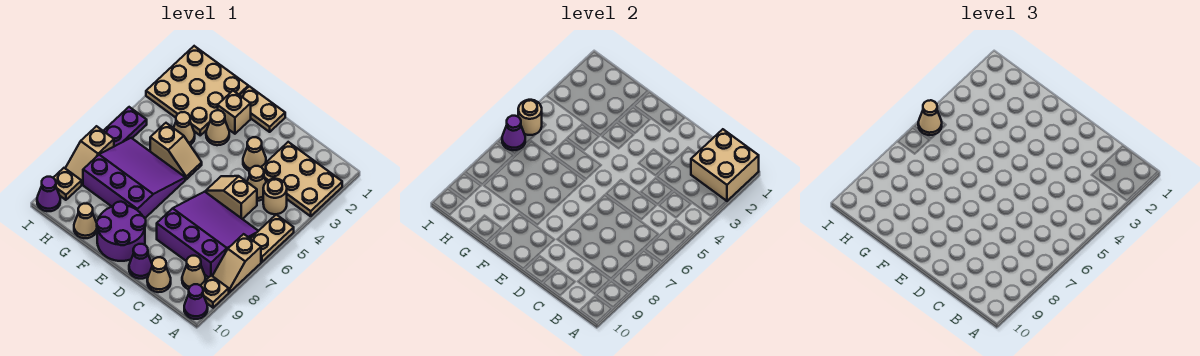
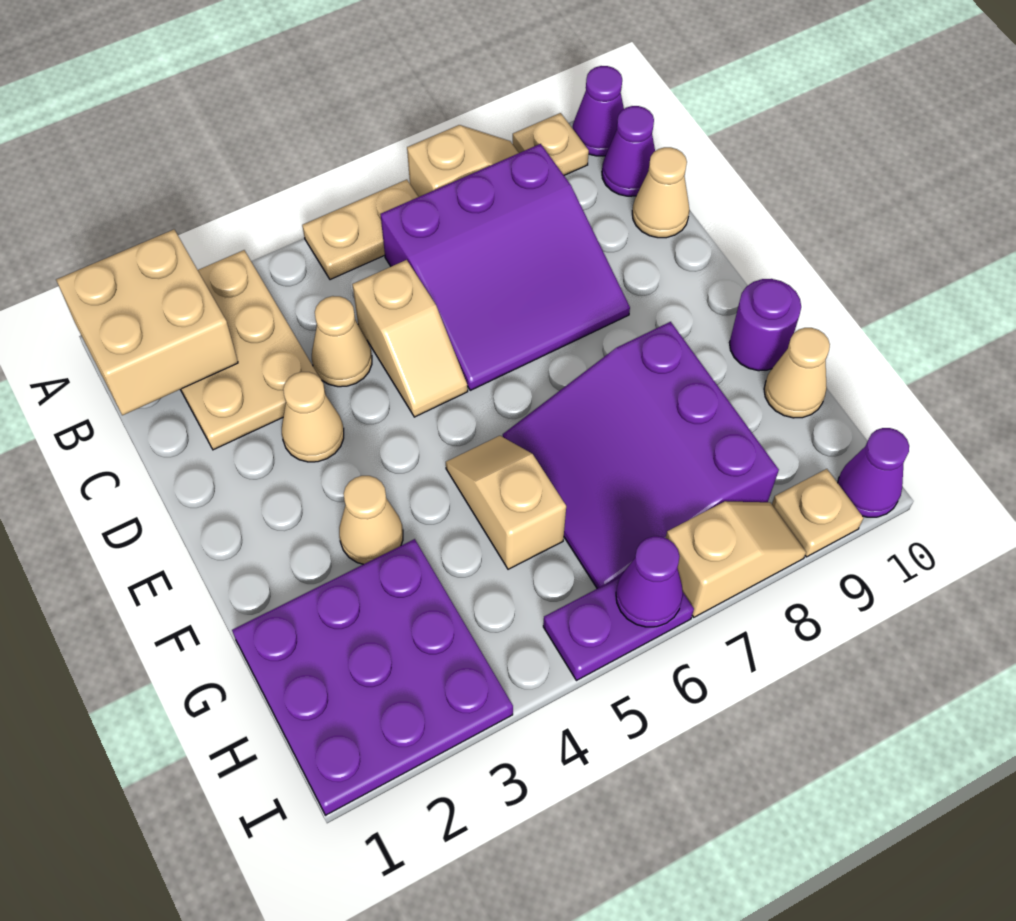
tan 1x1 round brick [263,179,287,214] -> none
purple 3x3 slope [157,192,258,277] -> purple 3x3 slope turned to [380,144,630,390]
tan 1x1 cone [182,256,205,289] -> none
purple 1x1 cone [129,244,152,279] -> purple 1x1 cone moved to [602,106,655,196]
tan 1x2 plate [240,86,285,132] -> none
purple 2x2 round brick [97,202,146,261] -> purple 1x1 round brick [729,279,801,371]
tan 1x1 brick [218,91,251,134] -> none
tan 3x3 plate [146,46,248,135] -> purple 3x3 plate [232,539,513,815]
tan 1x1 cone [174,112,195,145] -> none
tan 1x1 round brick [518,100,542,135] -> none
tan 1x1 cone [918,100,942,135] -> none

